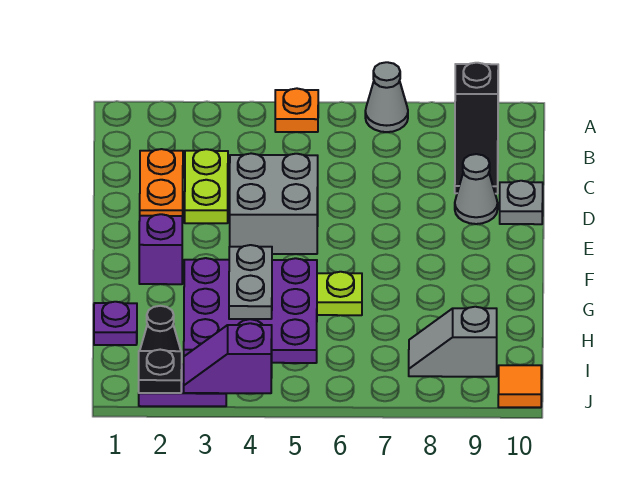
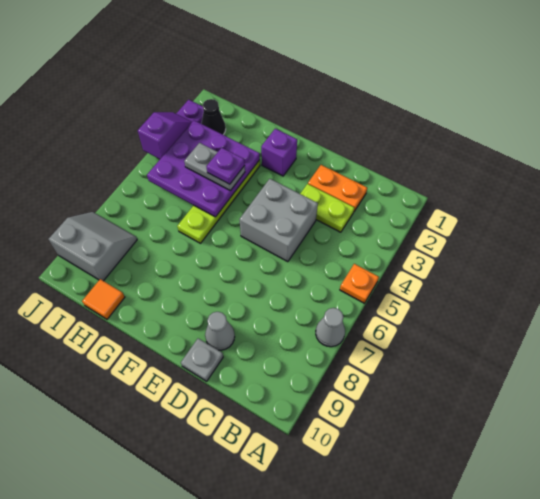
black 1x3 slope [455,63,498,194] -> none
purple 1x1 plate [94,302,137,345] -> purple 1x1 plate moved to [206,148,245,184]
grey 1x2 slope [409,307,497,377] -> grey 2x2 slope [49,212,137,281]
black 1x1 plate [139,350,182,393] -> none
orange 1x1 tile [498,365,542,407] -> orange 1x1 tile moved to [82,279,125,319]

